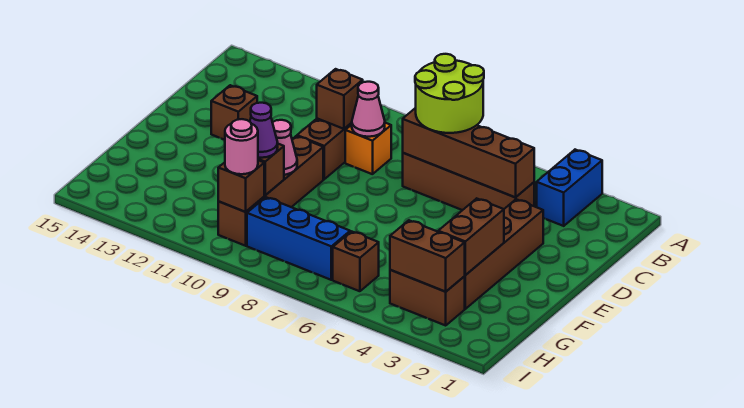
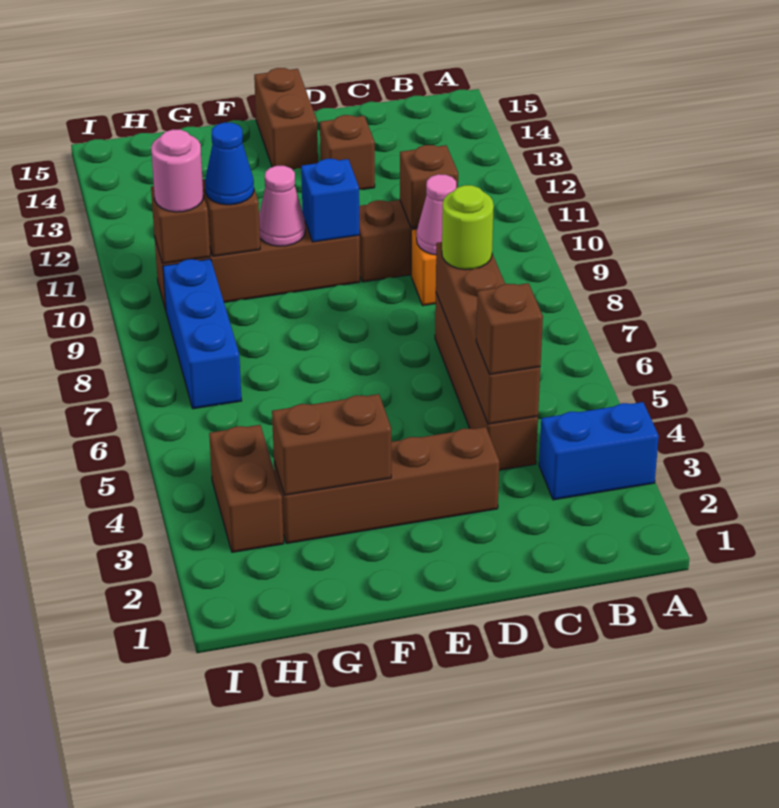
lime 2x2 round brick [415,54,484,133] -> lime 1x1 round brick [442,185,494,270]
none -> blue 1x1 brick [301,159,359,242]
purple 1x1 cone [250,103,278,158] -> blue 1x1 cone [205,122,254,205]
brown 1x2 brick [390,220,465,292] -> brown 1x2 brick moved to [254,68,318,170]
brown 1x1 brick [333,231,379,291] -> brown 1x1 brick moved to [476,283,543,374]

